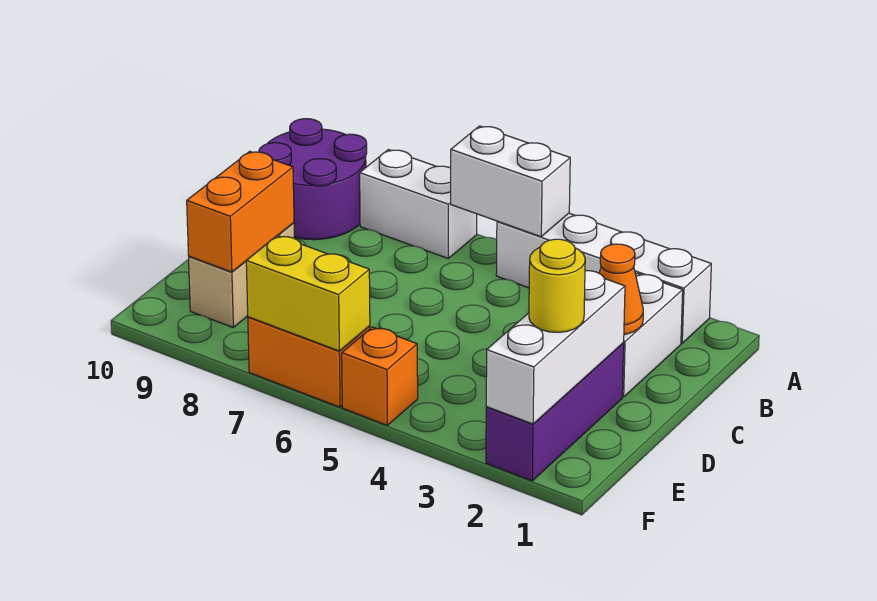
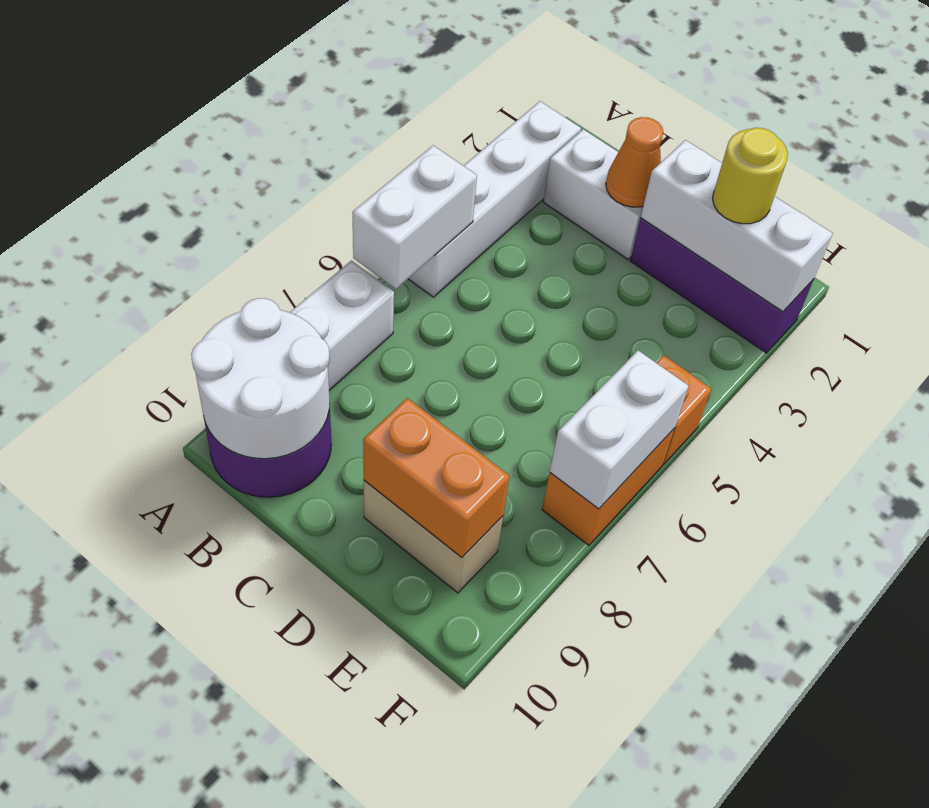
none -> white 2x2 round brick [191,298,330,459]
yellow 1x2 brick [246,235,370,351] -> white 1x2 brick [550,351,689,509]

